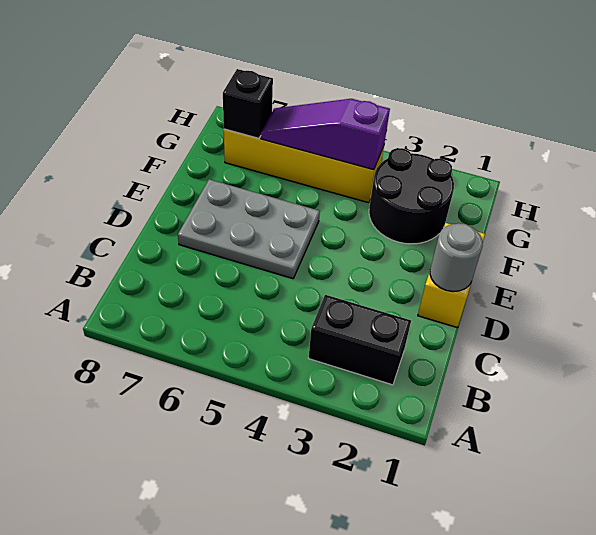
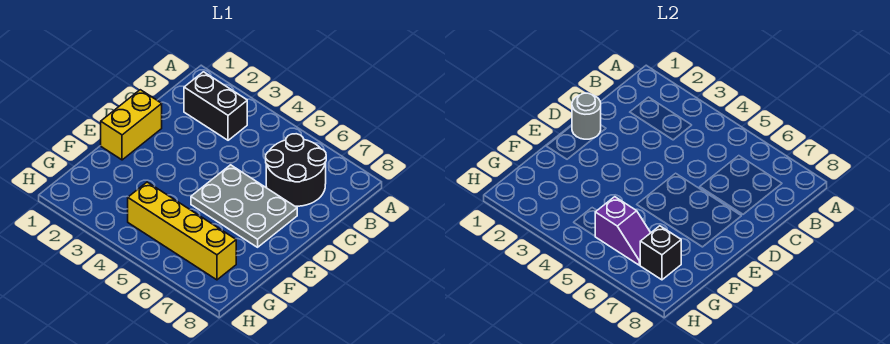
black 2x2 round brick [369,148,454,244] -> black 2x2 round brick moved to [266,134,326,206]
purple 1x3 slope [261,99,390,170] -> purple 1x2 slope [595,197,651,265]

